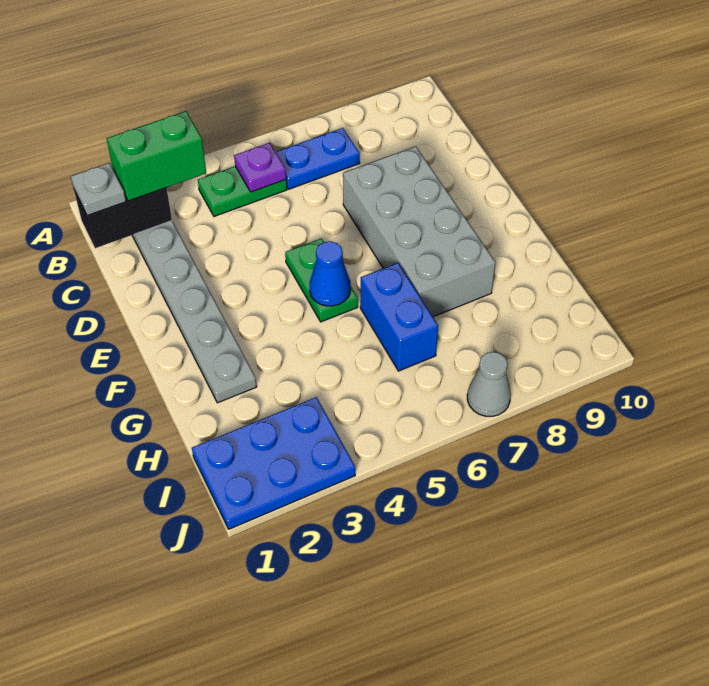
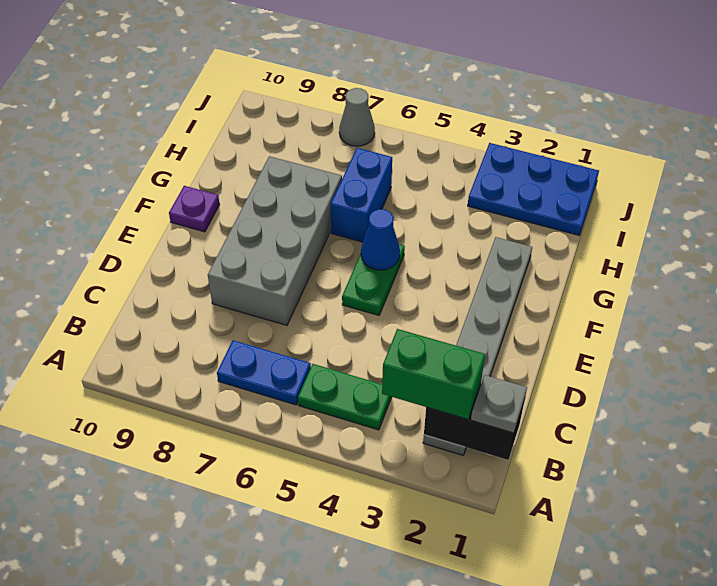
purple 1x1 plate [234,143,286,192] -> purple 1x1 plate moved to [169,186,220,232]

